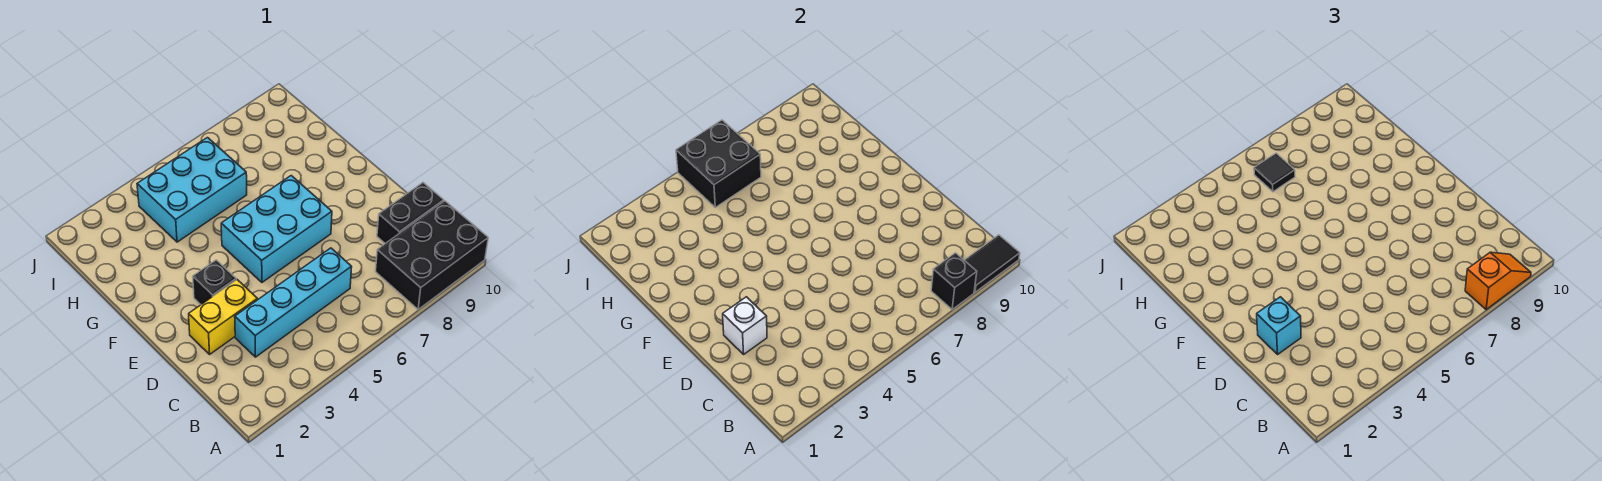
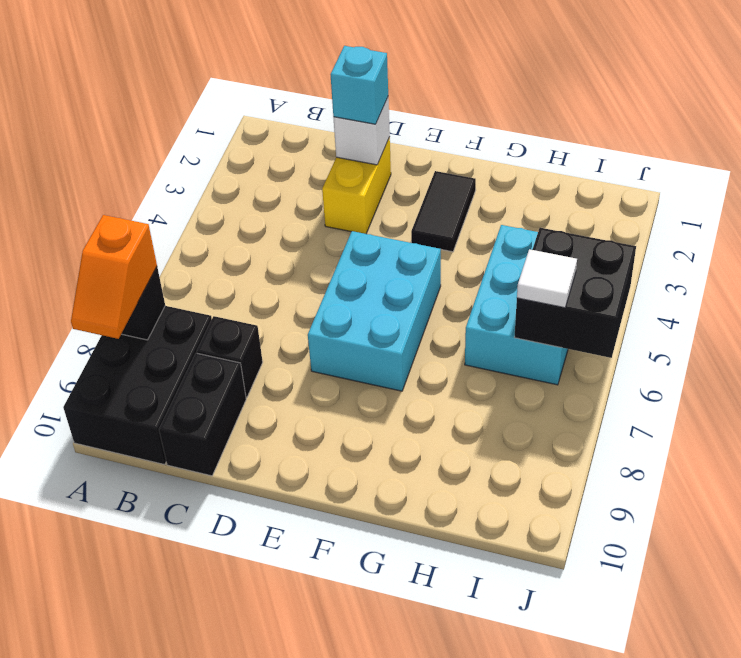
black 1x2 tile [964,235,1020,292] -> black 1x2 tile moved to [411,171,476,252]
cyan 1x4 brick [235,248,352,357] -> none
black 1x1 brick [193,260,236,304] -> black 1x1 brick moved to [197,316,263,398]
black 1x1 tile [1254,153,1295,192] -> white 1x1 tile [517,249,577,308]

